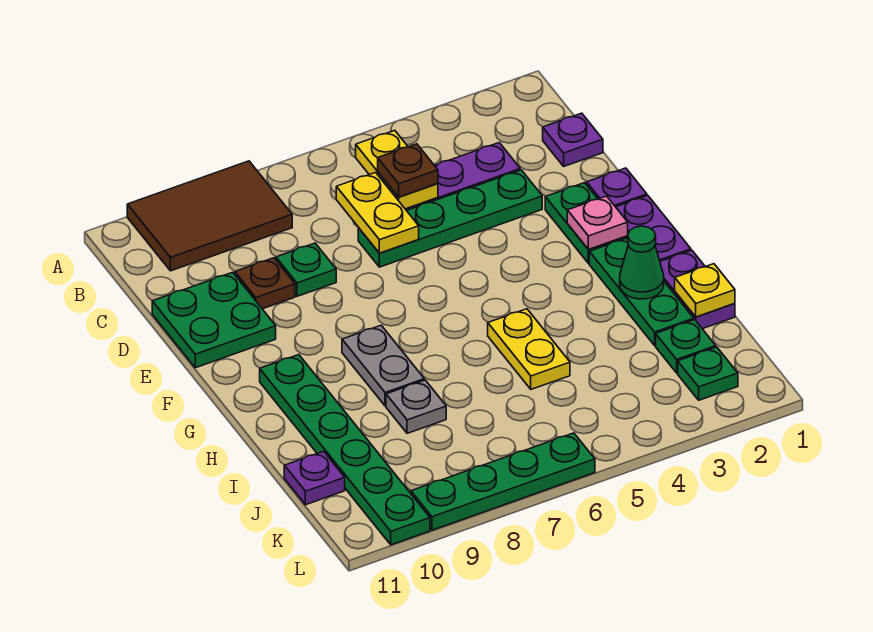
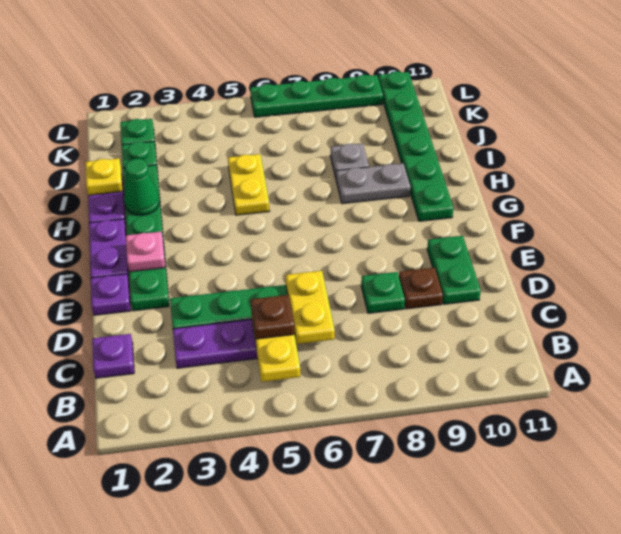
brown 2x3 tile [127,161,292,271] -> none
green 2x2 plate [152,272,276,368] -> green 1x2 plate [427,236,481,304]
grey 1x2 plate [342,325,424,406] -> grey 1x2 plate turned to [336,163,410,204]
purple 1x1 plate [284,451,345,505] -> none

